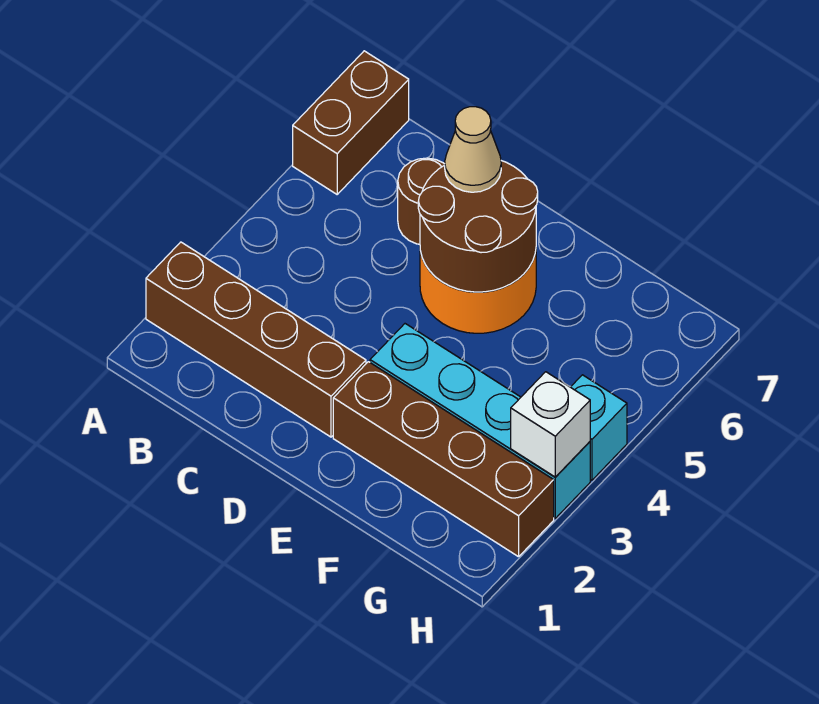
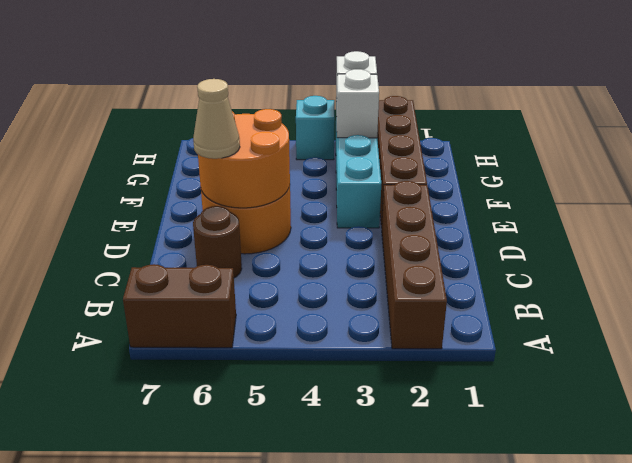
brown 2x2 round brick [418,161,538,292] -> orange 2x2 round brick [198,109,290,208]
none -> white 1x1 brick [336,69,379,138]

